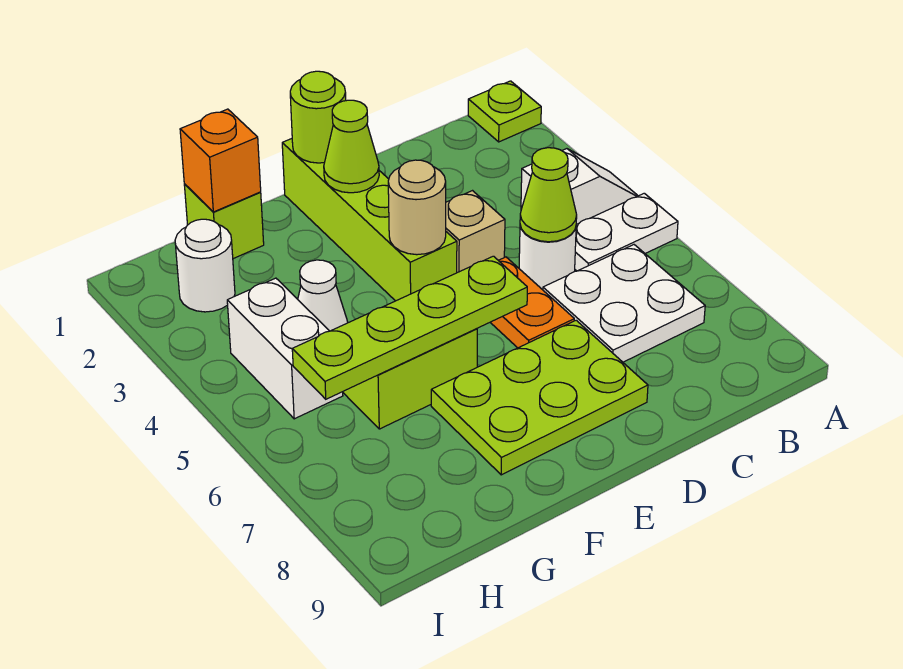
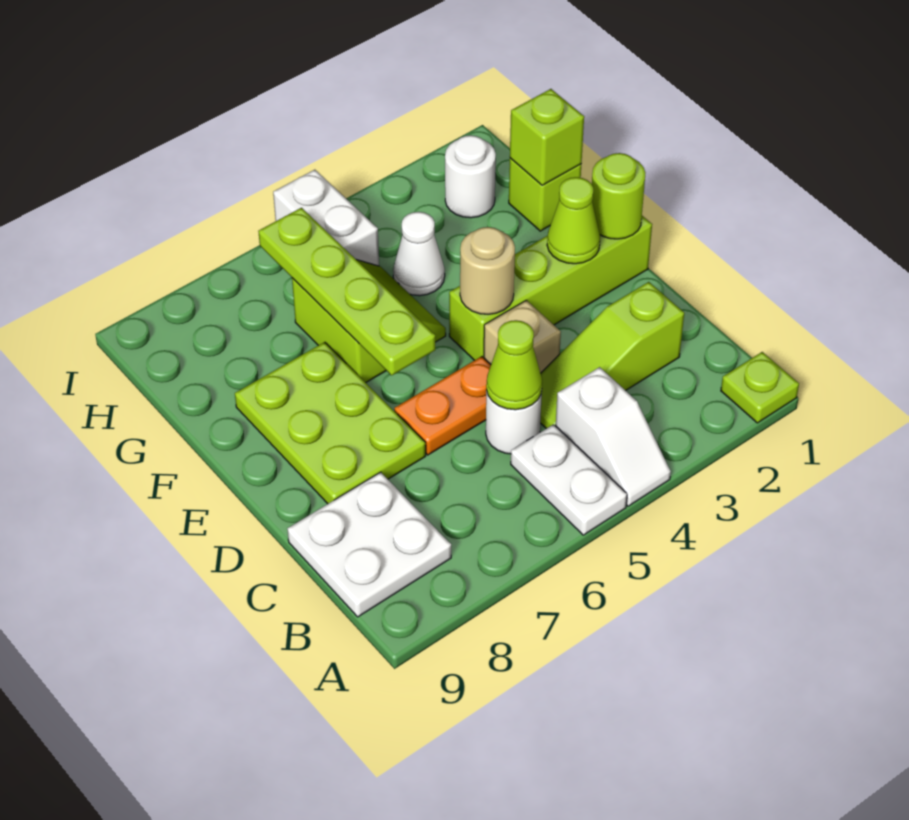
white 2x2 plate [543,245,705,362] -> white 2x2 plate moved to [287,472,451,617]
none -> lime 1x3 slope [540,282,684,429]
orange 1x1 brick [180,109,261,212] -> lime 1x1 brick [510,89,584,185]
white 1x2 brick [227,278,343,419] -> white 1x2 brick turned to [273,170,379,266]

